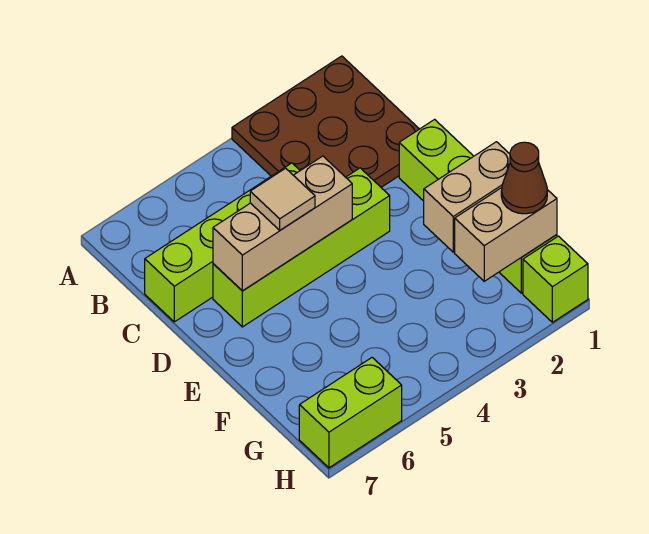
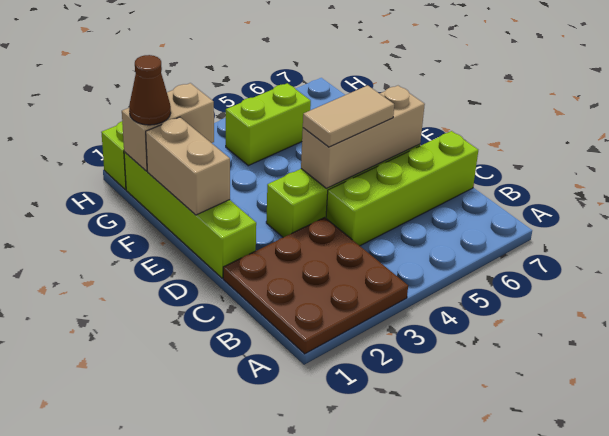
tan 1x1 tile [250,168,315,230] -> tan 1x2 tile [303,85,394,147]
tan 1x2 brick [424,142,510,252] -> tan 1x2 brick turned to [146,117,230,215]
lime 1x2 brick [299,358,402,468] -> lime 1x2 brick moved to [226,83,311,166]

